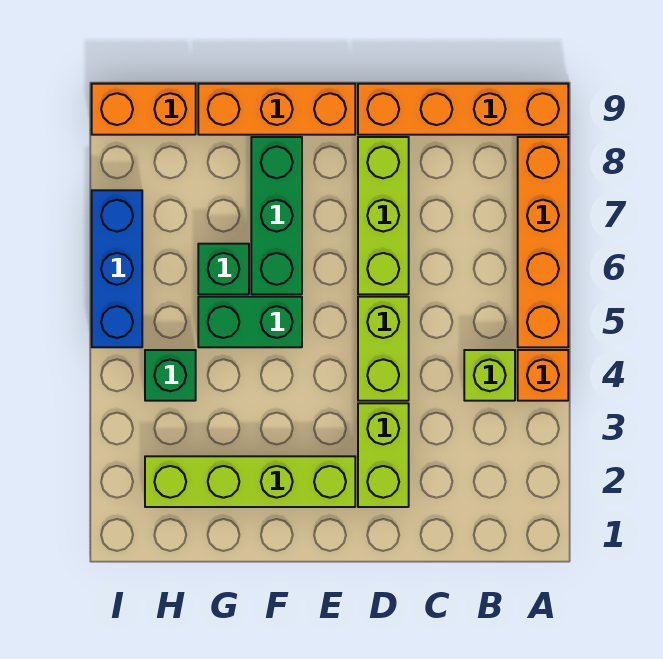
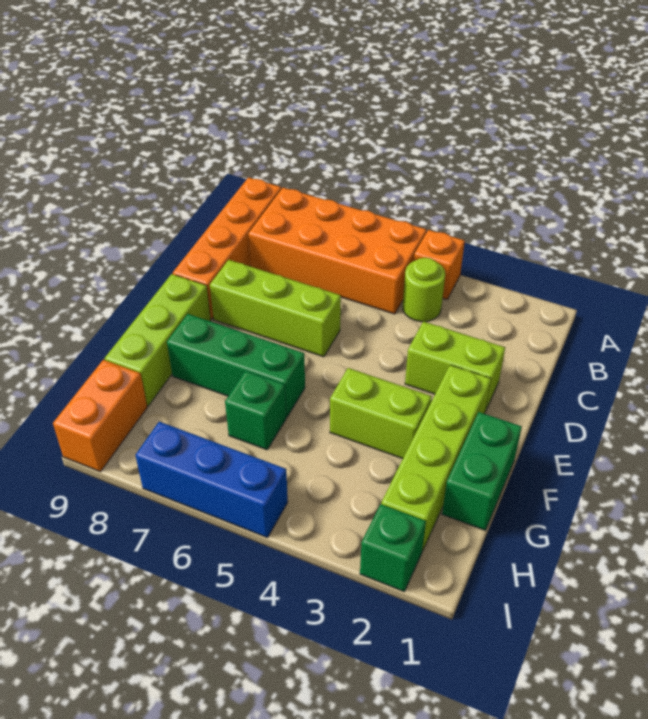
orange 1x4 brick [518,137,568,347] -> orange 2x4 brick [248,188,426,314]
lime 1x1 brick [464,350,515,401] -> lime 1x1 round brick [403,258,445,322]
lime 1x2 brick [358,297,409,401] -> lime 1x2 brick moved to [330,368,432,459]
orange 1x3 brick [198,84,355,135] -> lime 1x3 brick [105,274,211,406]
green 1x2 brick [198,297,302,347] -> green 1x2 brick moved to [442,412,522,530]
green 1x1 brick [145,350,196,401] -> green 1x1 brick moved to [360,504,426,591]

